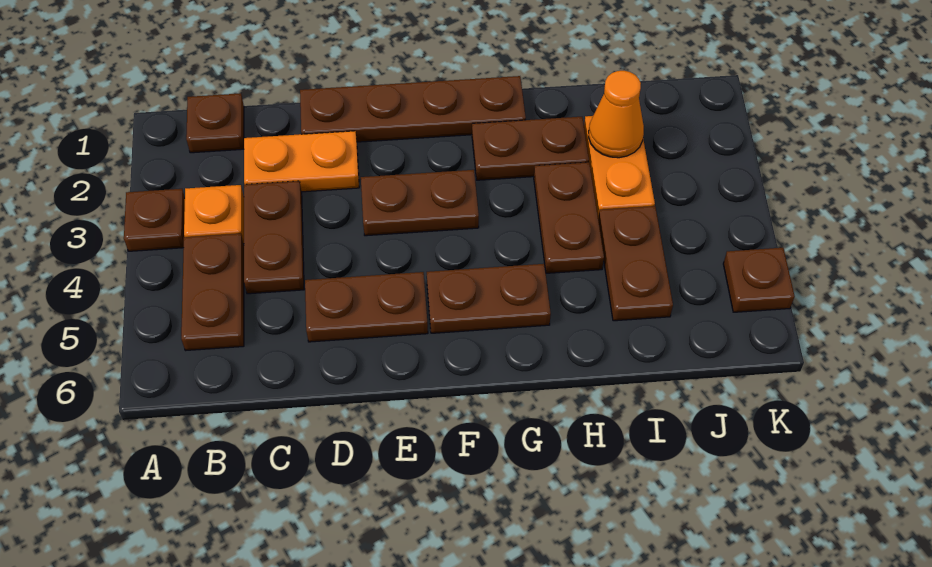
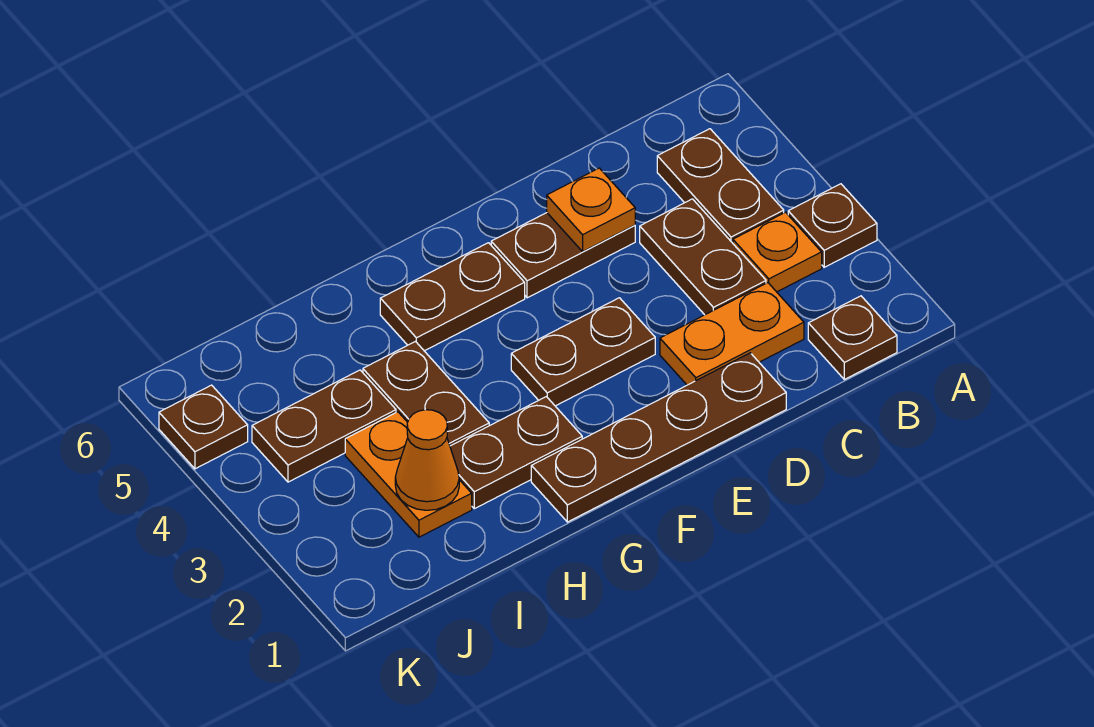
none -> orange 1x1 plate [547,168,635,252]
brown 1x2 plate [598,206,673,321] -> brown 1x2 plate turned to [252,370,396,482]

